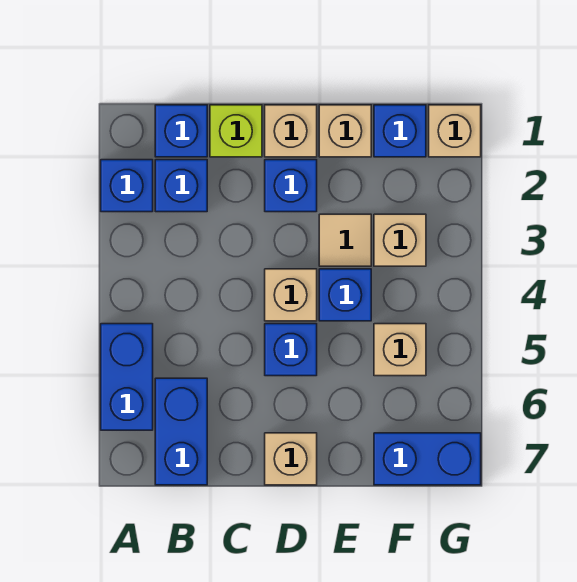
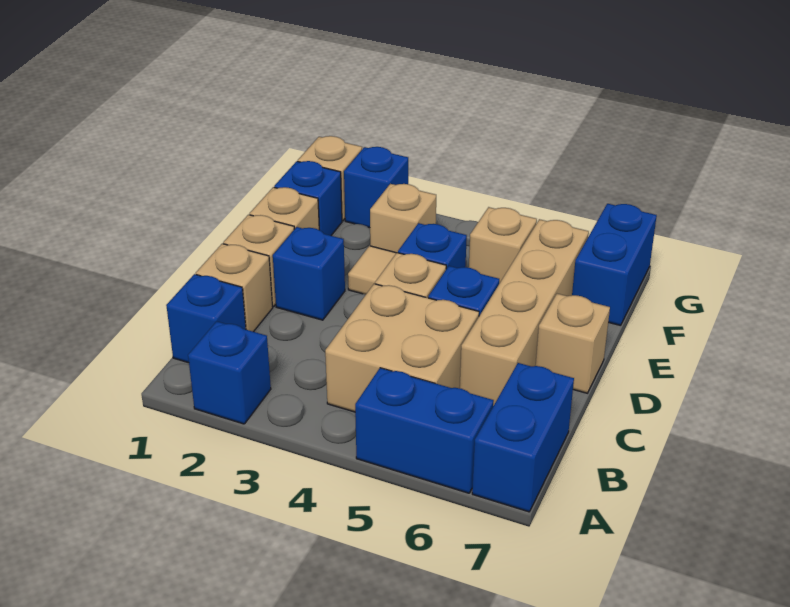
blue 1x1 brick [155,160,207,212] -> blue 1x1 brick moved to [344,147,408,228]
none -> tan 2x2 brick [325,284,479,412]
blue 1x2 brick [155,378,207,485] -> blue 1x2 brick turned to [472,363,574,512]
lime 1x1 brick [210,105,262,157] -> tan 1x1 brick [196,244,273,332]
none -> tan 1x4 brick [460,219,589,406]

